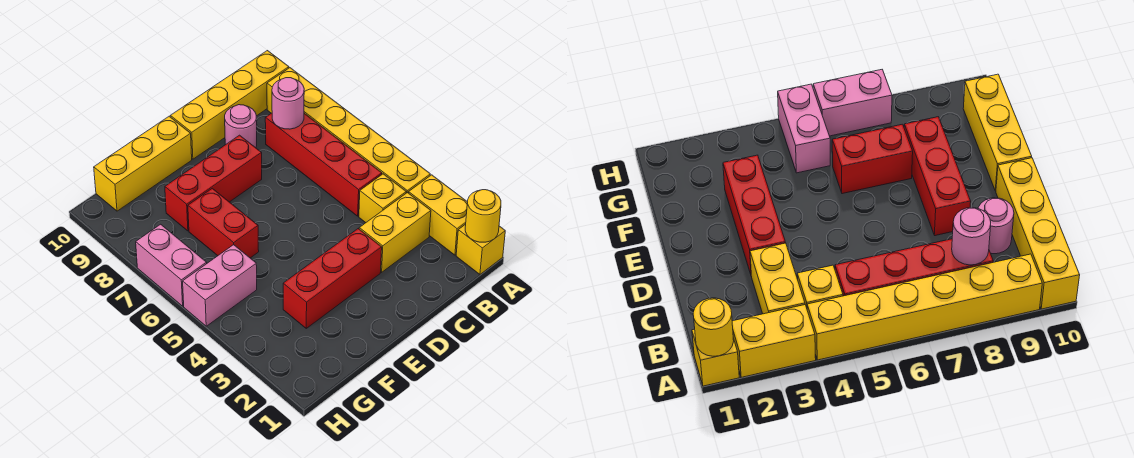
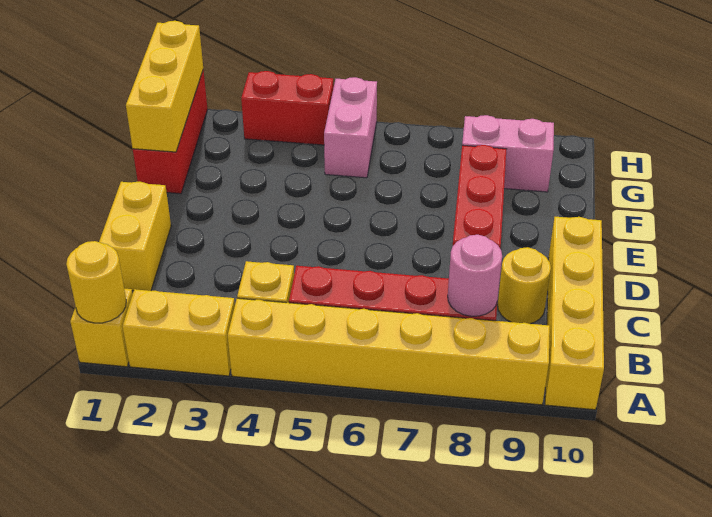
yellow 1x2 brick [359,192,431,272] -> yellow 1x2 brick moved to [99,182,171,291]
pink 1x1 round brick [225,105,257,148] -> yellow 1x1 round brick [498,247,551,324]
red 1x3 brick [283,229,382,328] -> red 1x3 brick moved to [133,70,208,194]
yellow 1x3 brick [94,116,192,211] -> yellow 1x3 brick moved to [126,21,203,152]
red 1x2 brick [188,188,259,258] -> red 1x2 brick moved to [241,71,334,145]
pink 1x2 brick [136,224,207,306] -> pink 1x2 brick moved to [462,115,554,192]

